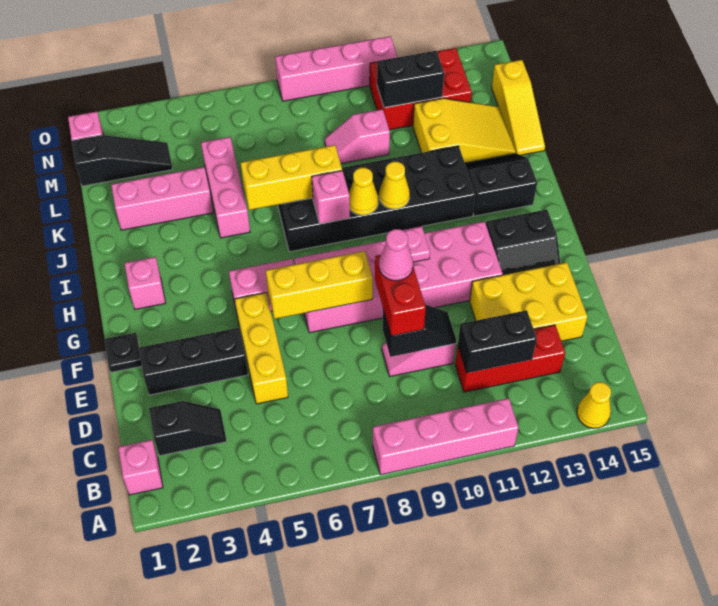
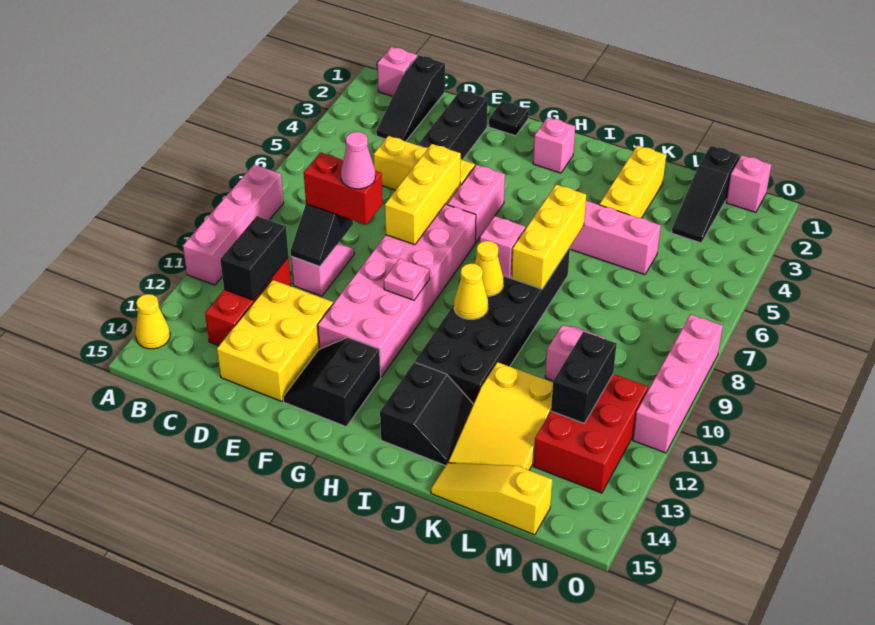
black 1x2 slope [149,401,227,456] -> black 1x3 slope [376,55,445,141]
pink 1x3 brick [111,167,213,230] -> yellow 1x3 brick [599,146,666,218]

